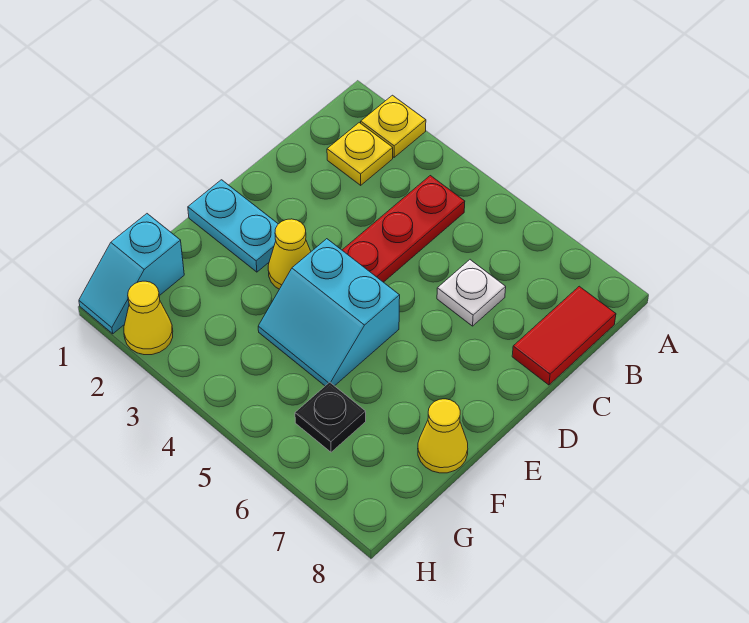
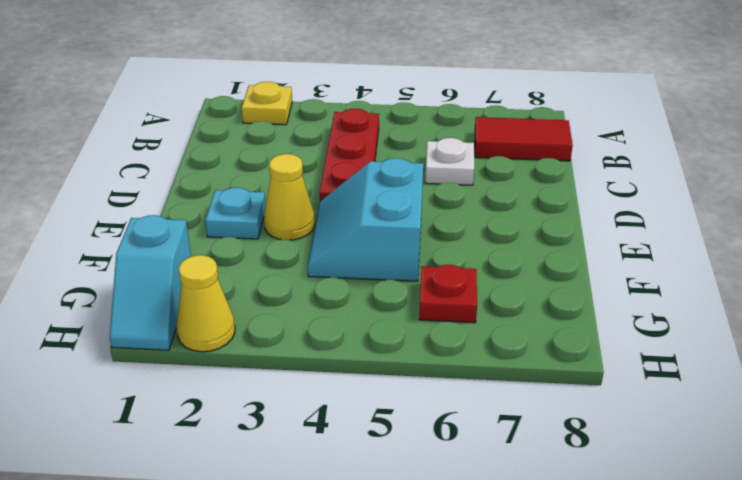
yellow 1x1 plate [327,123,393,185] -> none
red 1x2 tile [512,286,616,385] -> red 1x2 tile turned to [475,117,573,161]
cyan 1x2 plate [188,180,278,272] -> cyan 1x1 plate [205,188,266,239]
cyan 2x2 slope [258,239,400,386] -> cyan 2x2 slope turned to [308,158,423,281]
yellow 1x1 cone [418,399,468,473] -> none
black 1x1 plate [295,382,366,452] -> red 1x1 plate [419,265,477,323]

